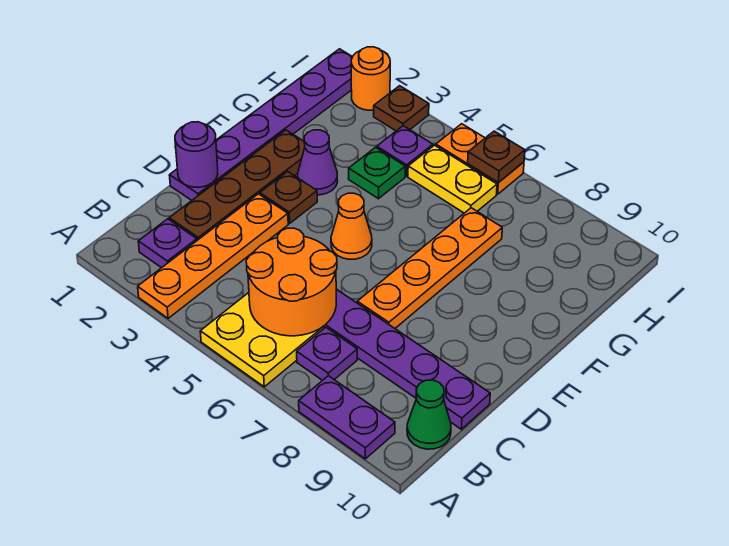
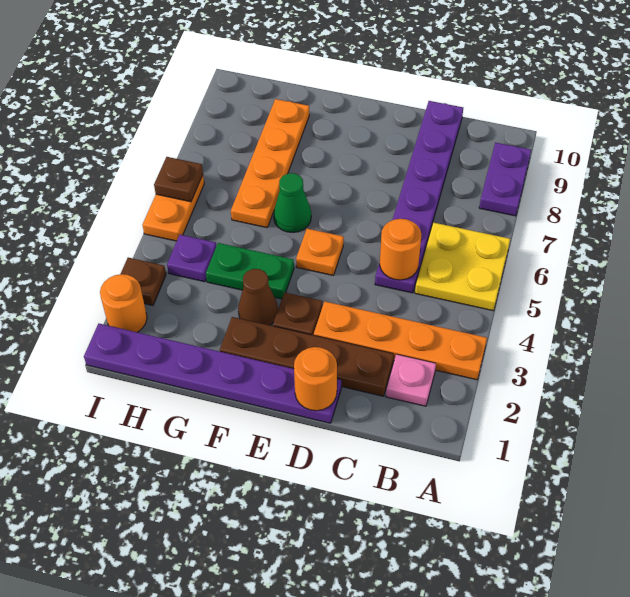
purple 1x1 plate [138,219,197,268] -> pink 1x1 plate [386,354,436,406]
orange 2x2 round brick [246,228,337,336] -> orange 1x1 round brick [380,219,421,280]
purple 1x1 plate [297,327,357,380] -> none
green 1x1 cone [407,380,451,449] -> green 1x1 cone moved to [274,173,311,232]
purple 1x1 round brick [175,122,218,187] -> orange 1x1 round brick [294,347,337,411]
orange 1x4 plate [357,208,502,328] -> orange 1x4 plate turned to [231,99,309,228]
orange 1x1 cone [331,193,372,259] -> orange 1x1 plate [296,229,344,275]
purple 1x1 cone [298,130,338,195] -> brown 1x1 cone [238,269,278,325]
green 1x1 plate [349,147,405,199] -> green 1x2 plate [206,243,294,299]
yellow 1x2 plate [408,145,497,213] -> none

